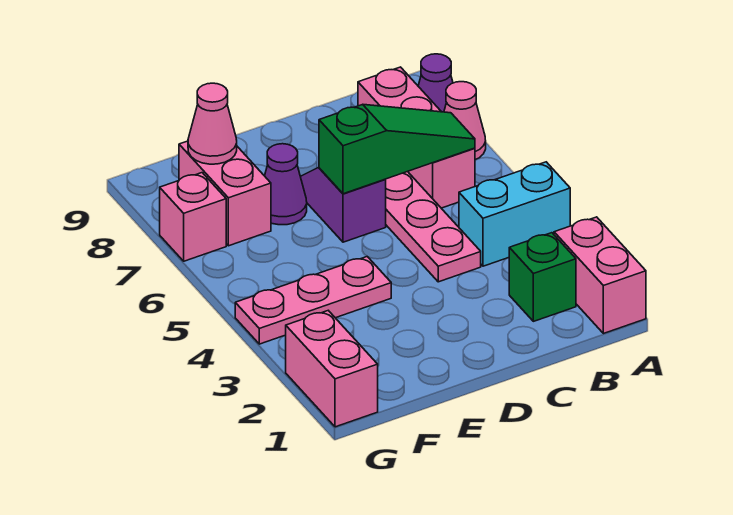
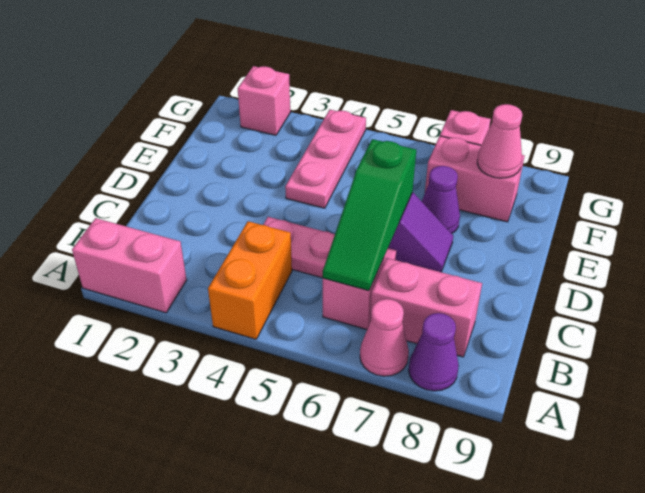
cyan 1x2 brick [459,162,570,266] -> orange 1x2 brick [208,221,292,339]
green 1x1 brick [509,233,576,321] -> none
pink 1x2 brick [286,311,378,427] -> pink 1x1 brick [238,66,290,135]

